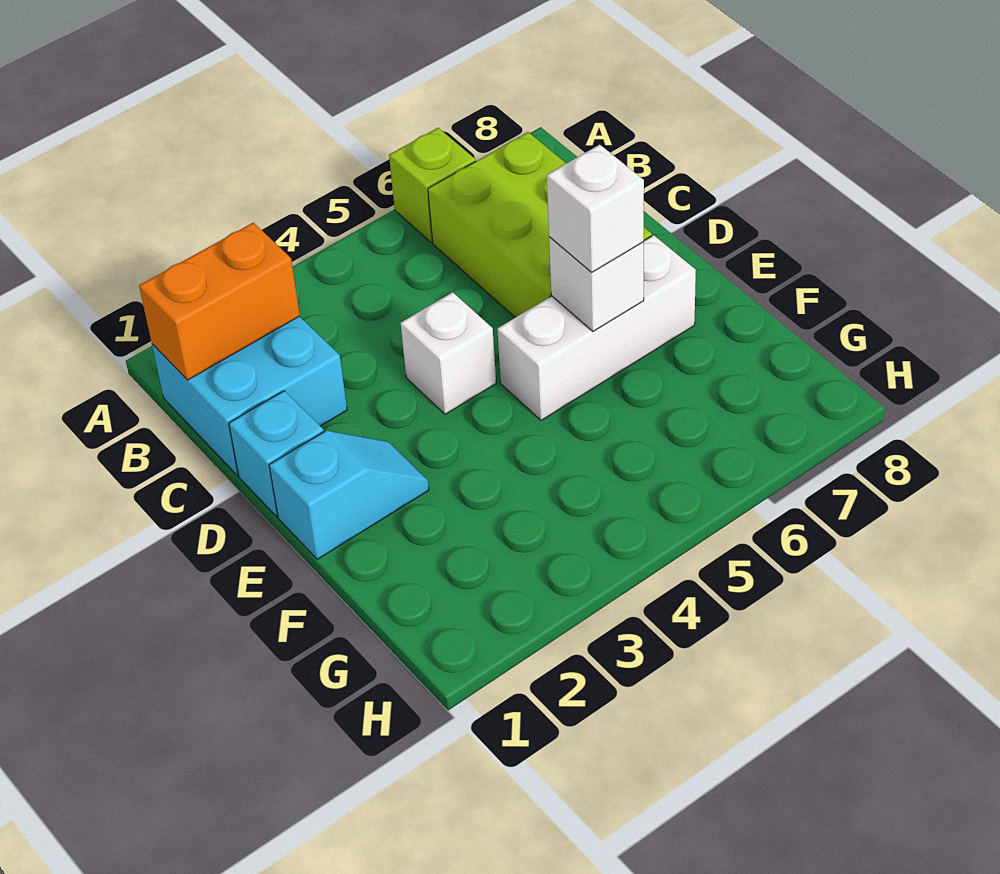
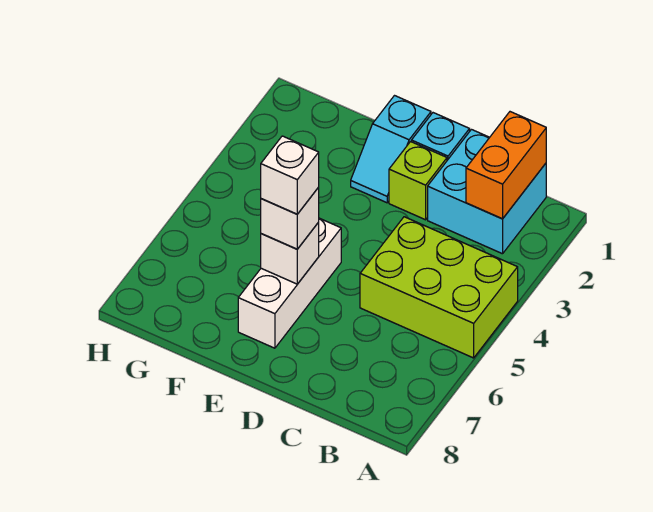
lime 1x1 brick [389,128,476,242] -> lime 1x1 brick moved to [389,142,447,220]
lime 2x3 brick [428,132,652,318] -> lime 2x3 brick moved to [360,217,518,358]
white 1x1 brick [401,292,496,414] -> white 1x1 brick moved to [261,136,319,214]

